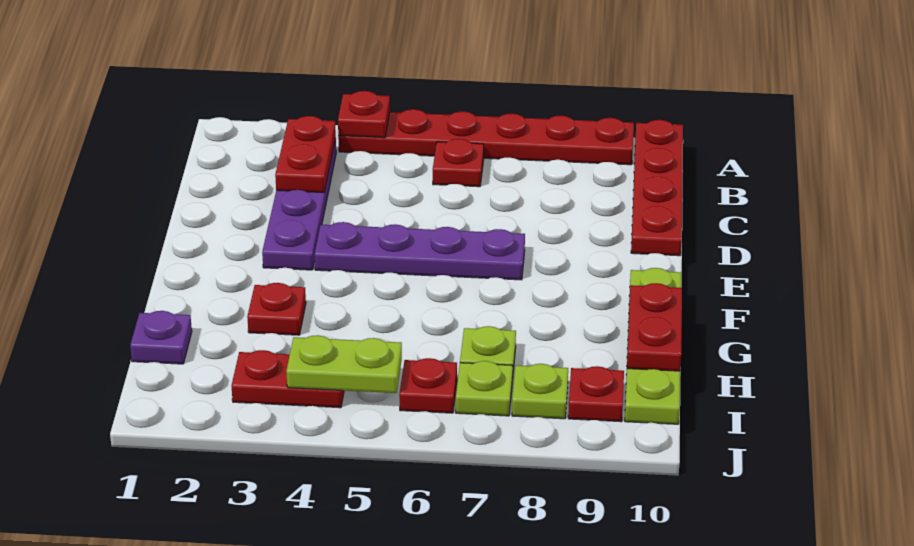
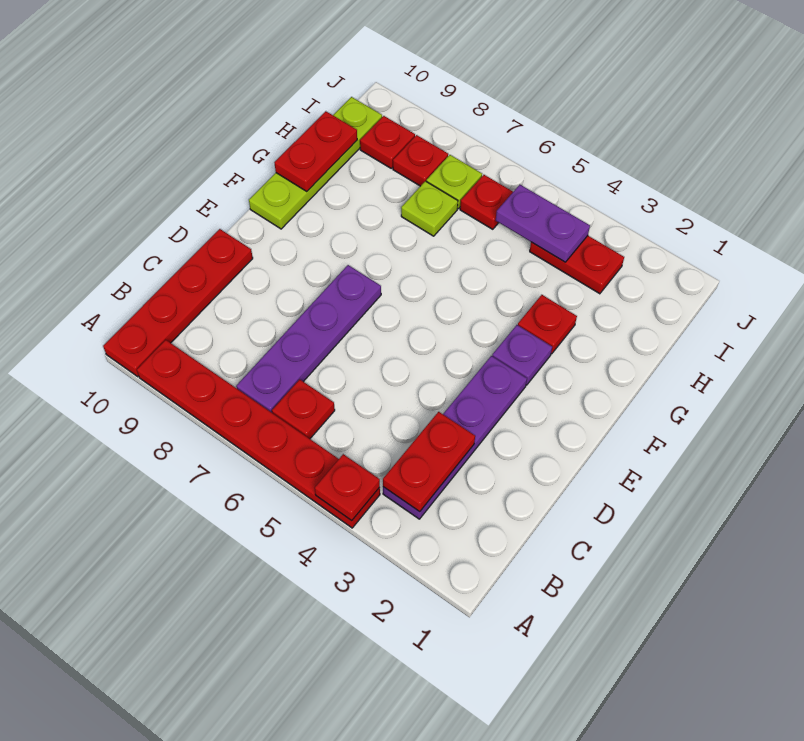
purple 1x4 plate [315,222,525,280] -> purple 1x4 plate turned to [236,265,381,412]
purple 1x1 plate [130,311,192,364] -> purple 1x1 plate moved to [492,325,552,385]
lime 1x2 plate [286,335,402,393] -> purple 1x2 plate [496,185,590,262]
lime 1x1 plate [512,364,568,419] -> red 1x1 plate [393,135,448,186]

